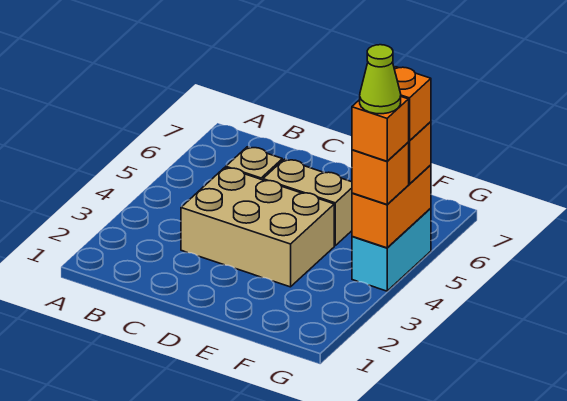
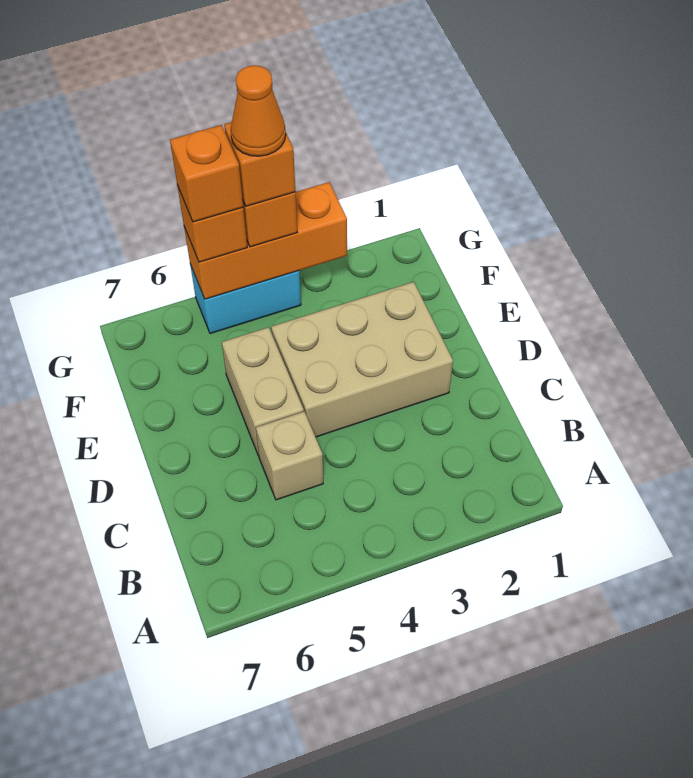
tan 2x3 brick [181,167,334,287] -> tan 2x3 brick turned to [271,282,453,437]
orange 1x2 brick [352,165,431,248] -> orange 1x3 brick [184,182,347,299]
lime 1x1 cone [360,45,401,114] -> orange 1x1 cone [231,65,286,156]

